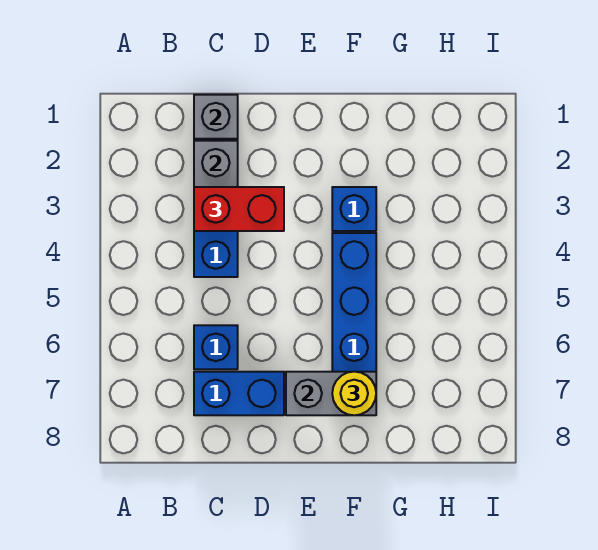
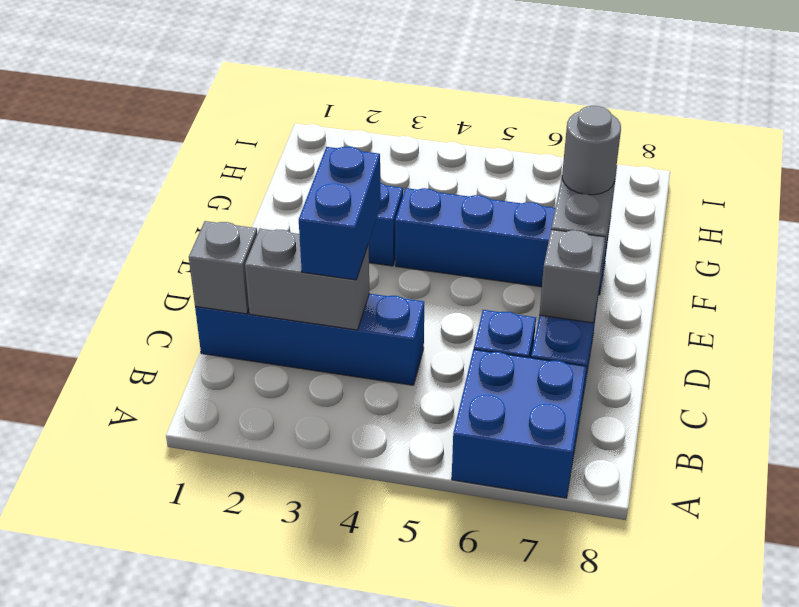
none -> blue 2x2 brick [452,350,586,498]
red 1x2 brick [194,187,284,231] -> blue 1x2 brick [299,147,381,280]
none -> grey 1x1 brick [539,230,605,323]
yellow 1x1 round brick [332,372,376,415] -> grey 1x1 round brick [562,106,621,195]

